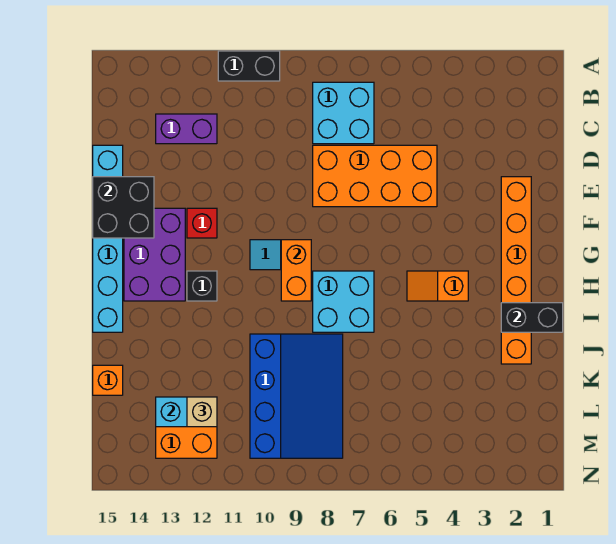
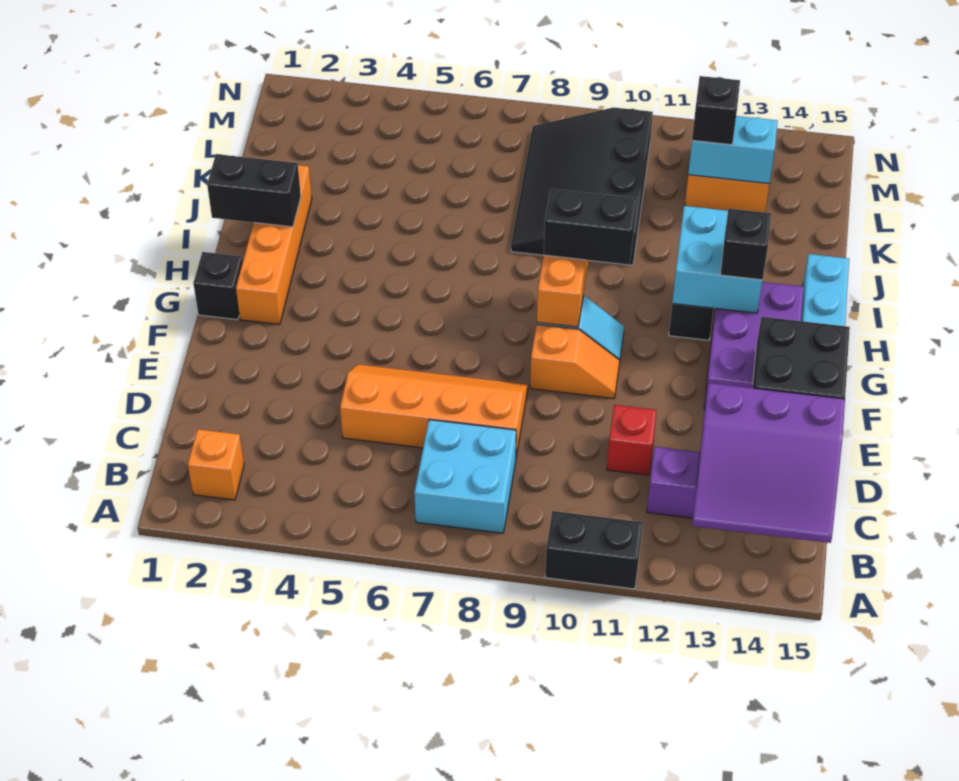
none -> purple 3x3 slope [692,383,845,543]
orange 2x4 brick [313,145,437,207] -> orange 2x4 slope [340,364,528,457]
orange 1x6 brick [501,177,531,364] -> orange 1x4 brick [236,165,312,325]
red 1x1 brick [187,208,217,238] -> red 1x1 brick moved to [607,405,657,475]
none -> black 1x1 brick [193,252,243,320]
orange 1x2 slope [407,271,468,301] -> orange 1x2 slope moved to [530,324,620,399]
cyan 2x2 brick [313,271,374,332] -> cyan 2x2 brick moved to [672,206,762,313]
none -> black 1x2 brick [544,189,637,265]
none -> black 1x1 brick [720,209,771,280]
blue 3x4 slope [250,334,343,458] -> black 3x4 slope [511,107,653,265]
orange 1x1 brick [93,365,123,395] -> orange 1x1 brick moved to [188,429,244,500]
tan 1x1 brick [187,397,217,427] -> black 1x1 brick [692,76,740,145]

